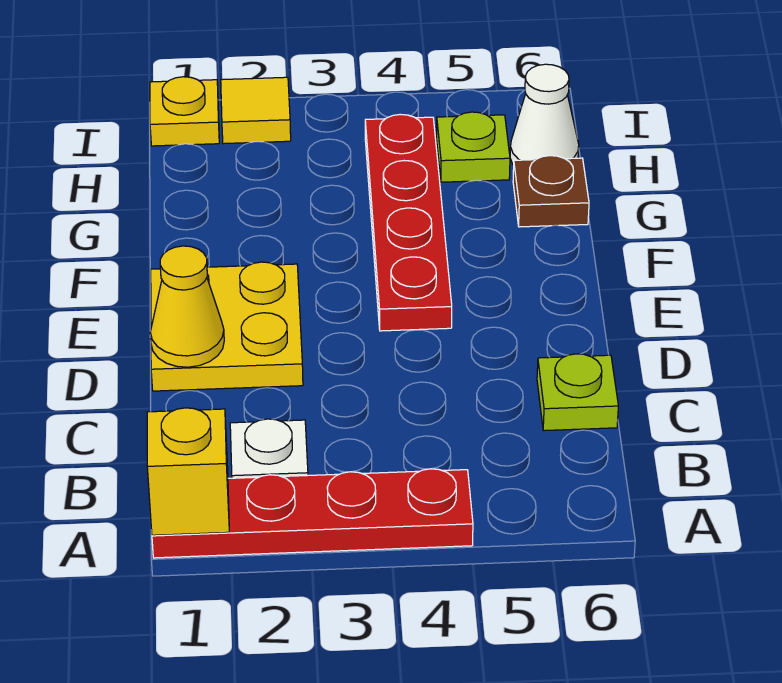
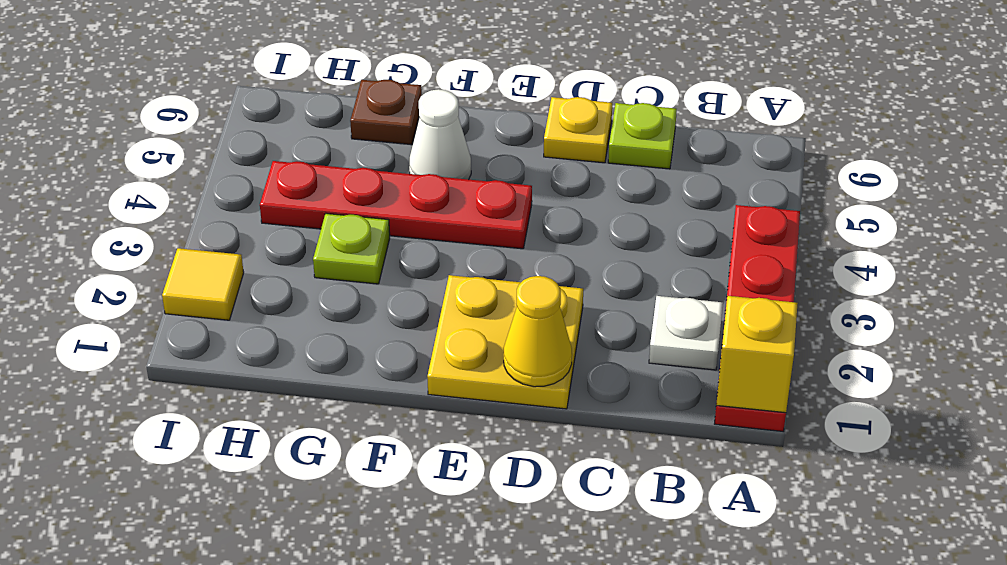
lime 1x1 plate [437,112,510,182] -> lime 1x1 plate moved to [313,213,390,284]
white 1x1 cone [510,64,579,165] -> white 1x1 cone moved to [409,89,471,180]
yellow 1x1 plate [150,77,219,146] -> yellow 1x1 plate moved to [544,97,612,163]

